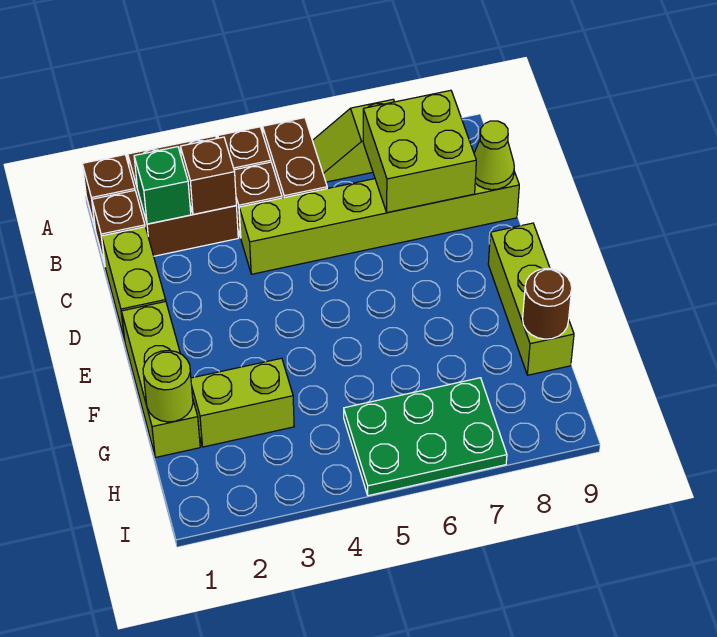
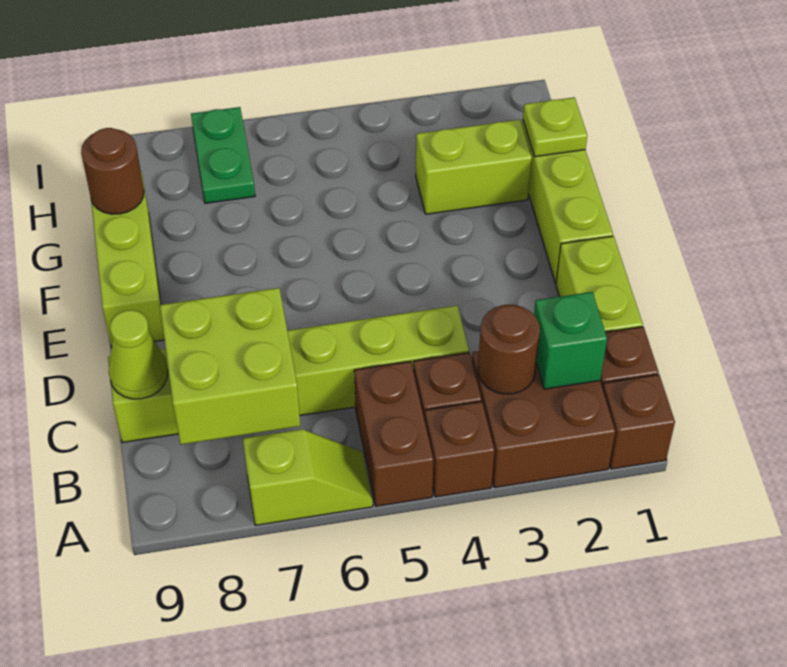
brown 1x1 brick [180,137,236,214] -> brown 1x1 round brick [478,305,540,394]
lime 1x1 round brick [143,350,193,422] -> lime 1x1 plate [523,97,587,157]
green 2x3 plate [344,378,507,496] -> green 1x2 plate [191,107,255,203]

